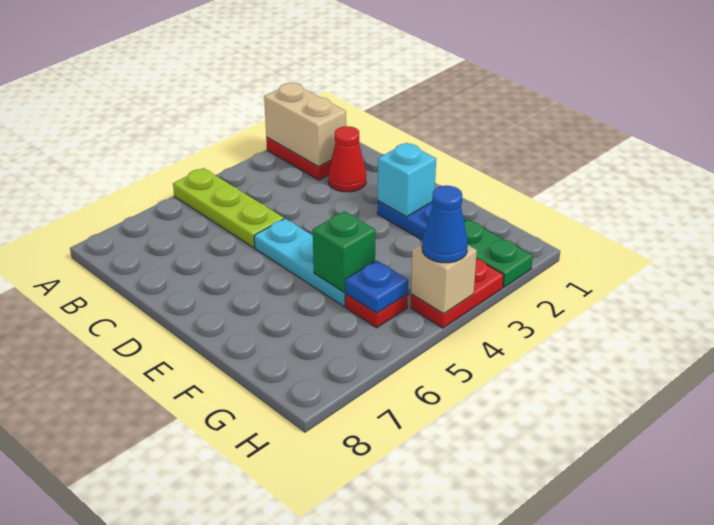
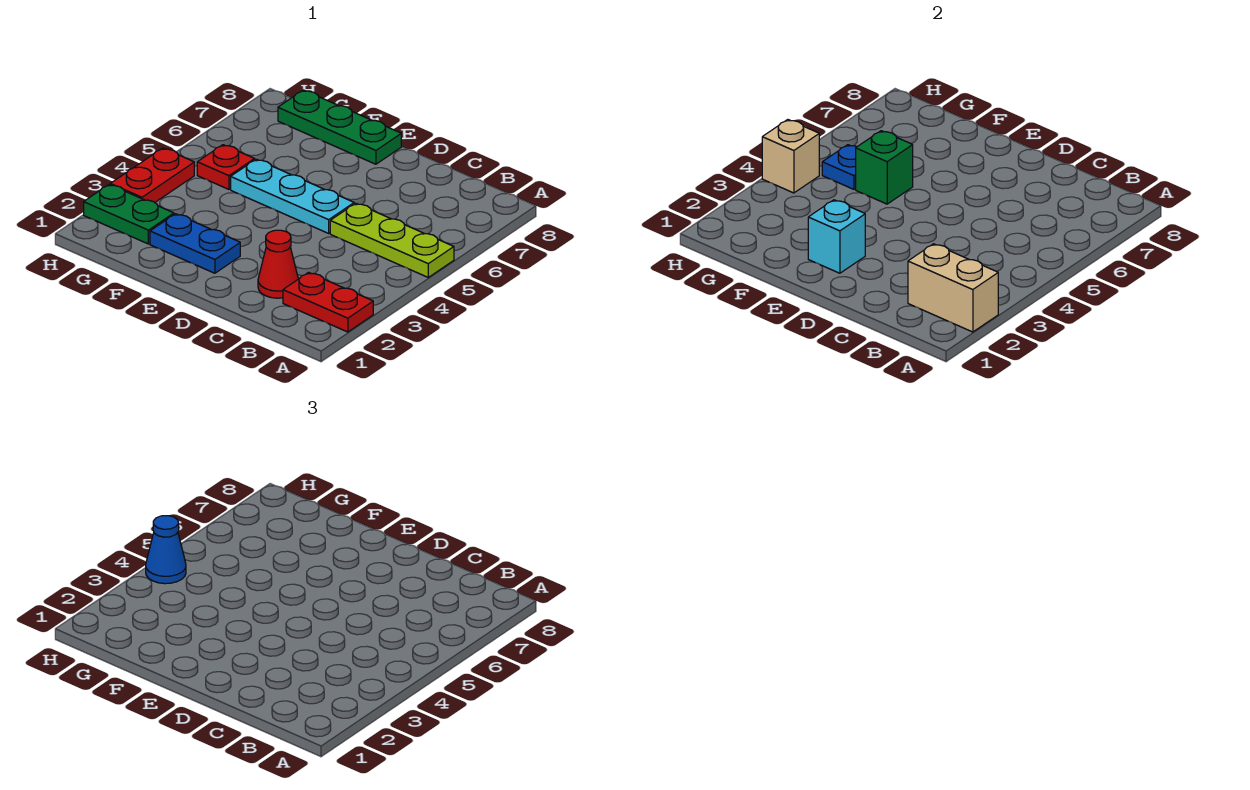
none -> green 1x3 plate [278,90,401,164]

